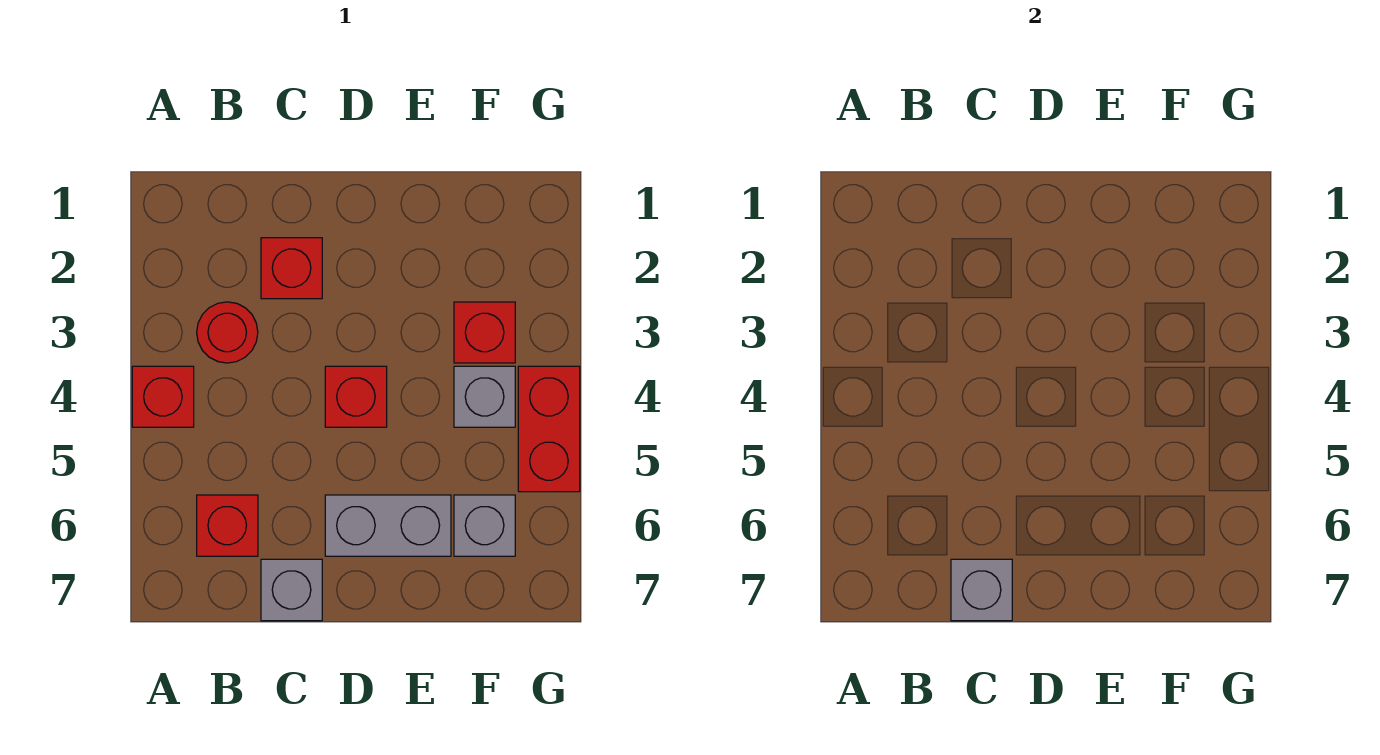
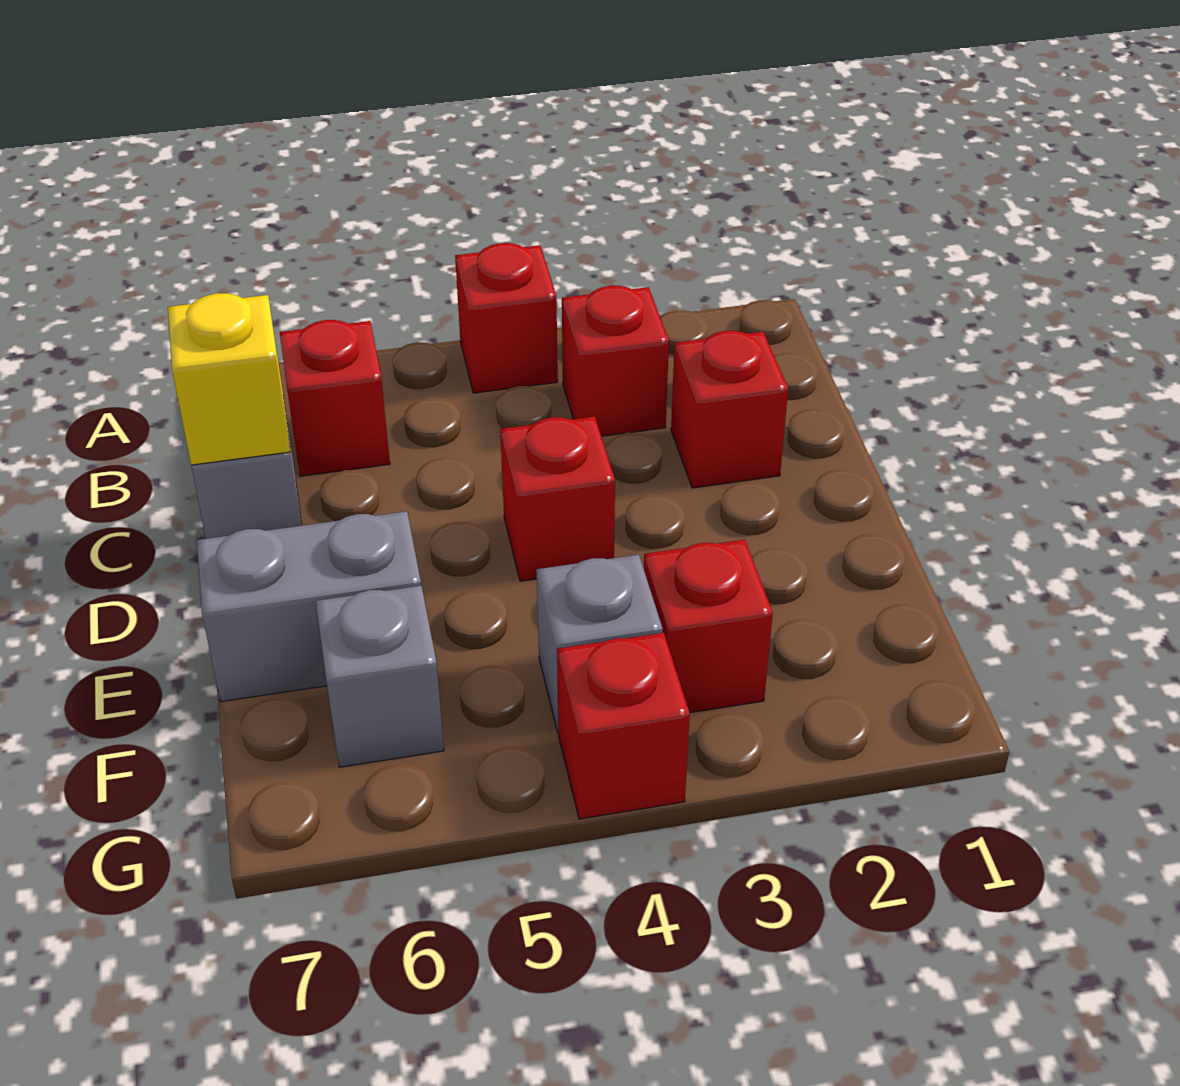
red 1x1 round brick [197,302,258,363] -> red 1x1 brick [562,286,669,436]
grey 1x1 brick [951,559,1012,621] -> yellow 1x1 brick [168,293,290,465]
grey 1x2 brick [325,495,451,556] -> grey 1x2 brick turned to [197,511,421,702]
red 1x2 brick [518,366,580,492] -> red 1x1 brick [557,633,690,819]

